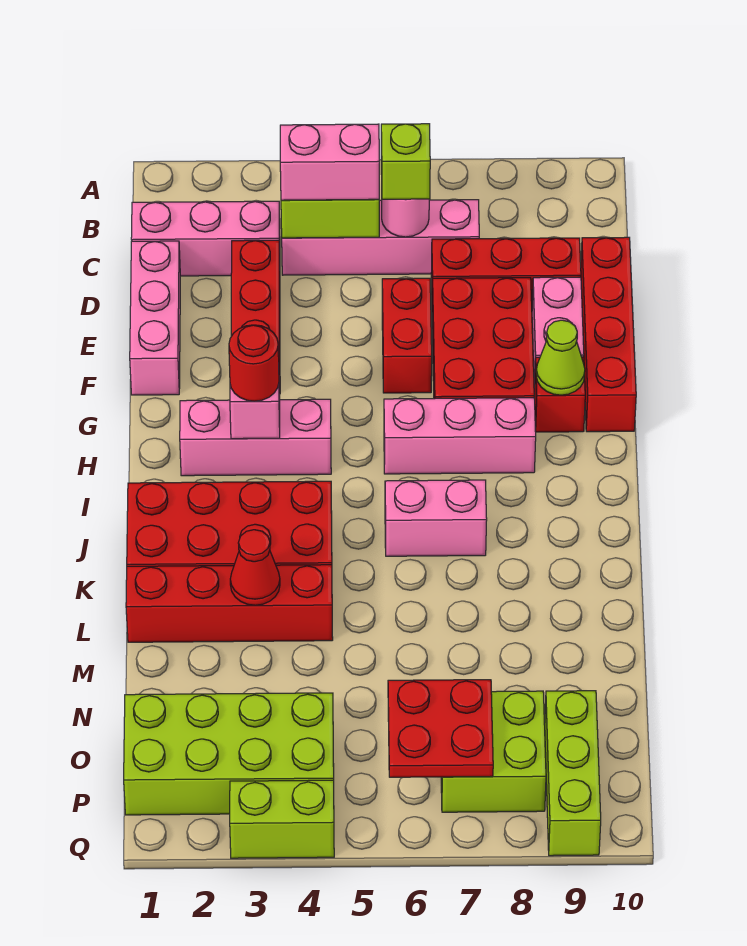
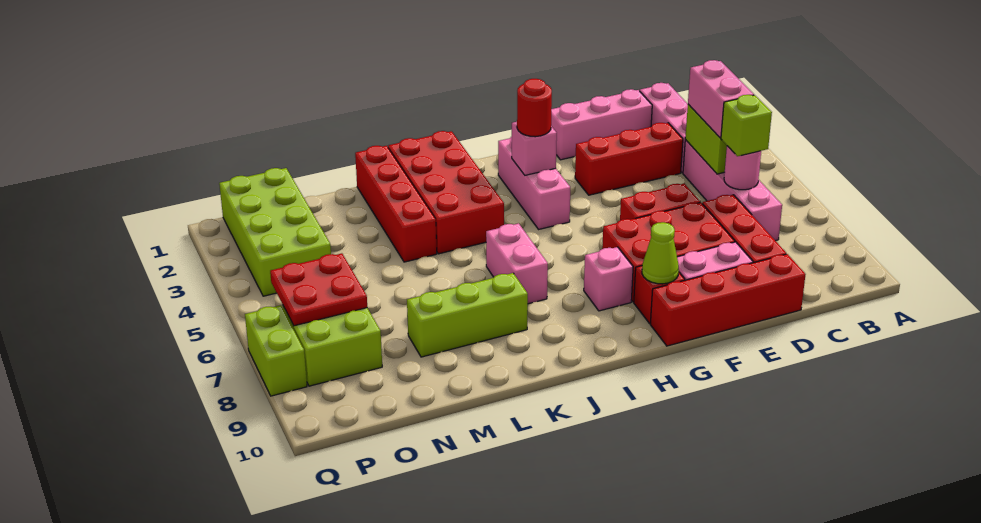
pink 1x3 brick [384,398,536,474] -> pink 1x1 brick [584,247,633,311]
red 1x1 cone [230,530,280,605] -> none
lime 1x3 brick [545,691,601,856] -> lime 1x3 brick moved to [407,273,528,357]
lime 1x2 brick [230,780,334,858] -> lime 1x2 brick moved to [245,305,307,396]

